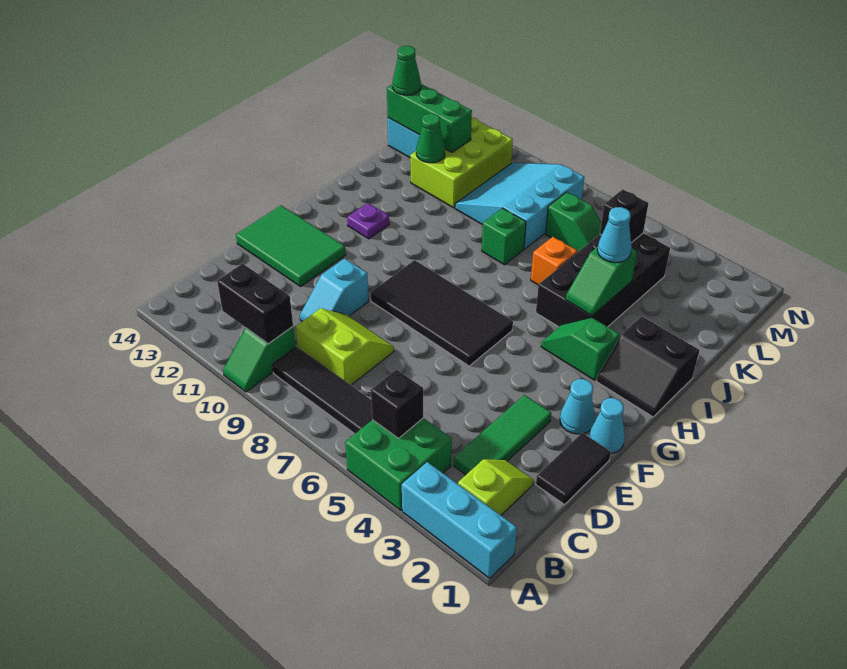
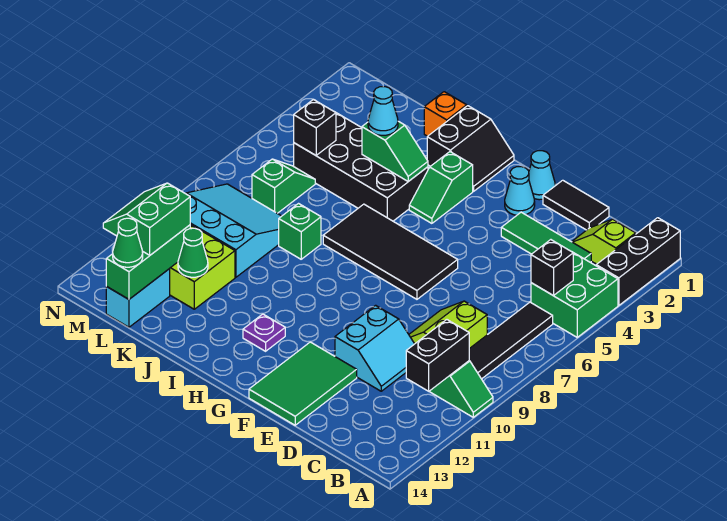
cyan 1x3 brick [402,462,517,578] -> black 1x3 brick [596,218,680,306]
cyan 1x2 slope [300,258,369,321] -> cyan 2x2 slope [335,305,414,391]
black 2x4 tile [371,260,513,366] -> black 2x4 tile turned to [323,204,458,299]
orange 1x1 brick [531,237,577,285] -> orange 1x1 brick moved to [424,92,467,136]
cyan 3x3 slope [455,163,584,249] -> cyan 3x3 slope turned to [186,184,281,277]
none -> green 2x2 slope [103,183,190,255]

